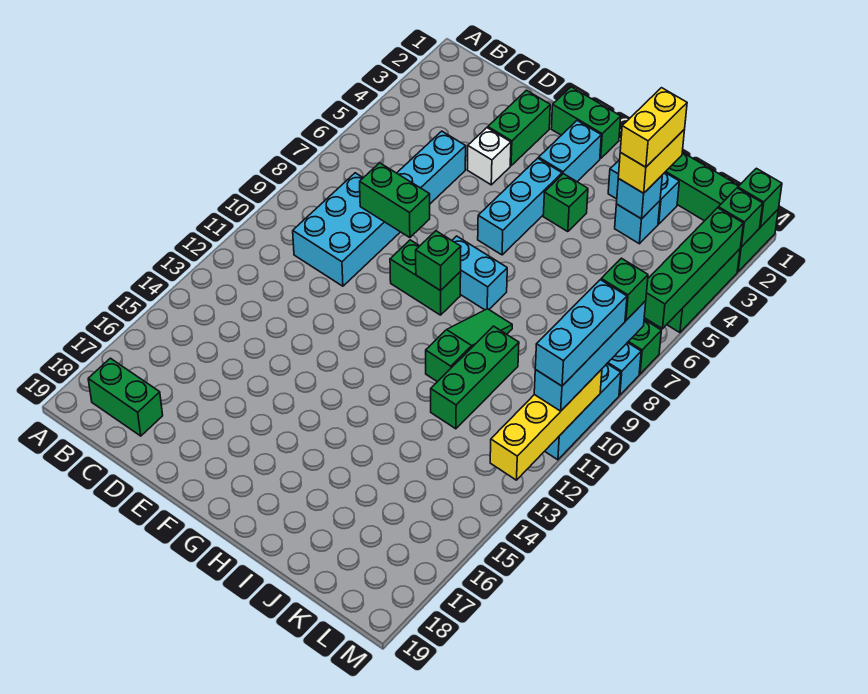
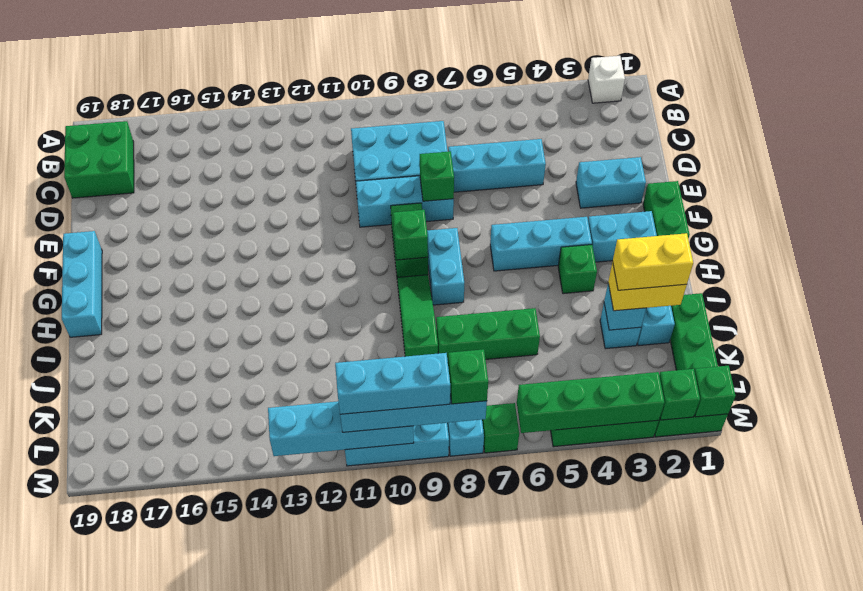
green 1x2 brick [88,358,163,436] -> green 2x2 brick [64,121,134,198]
green 1x2 brick [360,163,430,238] -> green 1x1 brick [420,151,454,201]
green 1x2 brick [488,90,550,166] -> cyan 1x2 brick [576,157,646,208]
white 1x1 brick [467,128,511,185] -> white 1x1 brick moved to [588,56,625,103]
none -> cyan 1x3 brick [356,176,454,227]
none -> cyan 1x3 brick [62,231,102,337]
green 1x3 slope [426,309,512,382] -> green 1x3 slope turned to [397,275,438,356]
green 1x3 brick [431,326,519,429] -> green 1x3 brick moved to [436,308,540,361]
yellow 1x4 brick [490,369,602,480] -> cyan 1x4 brick [268,401,414,456]

